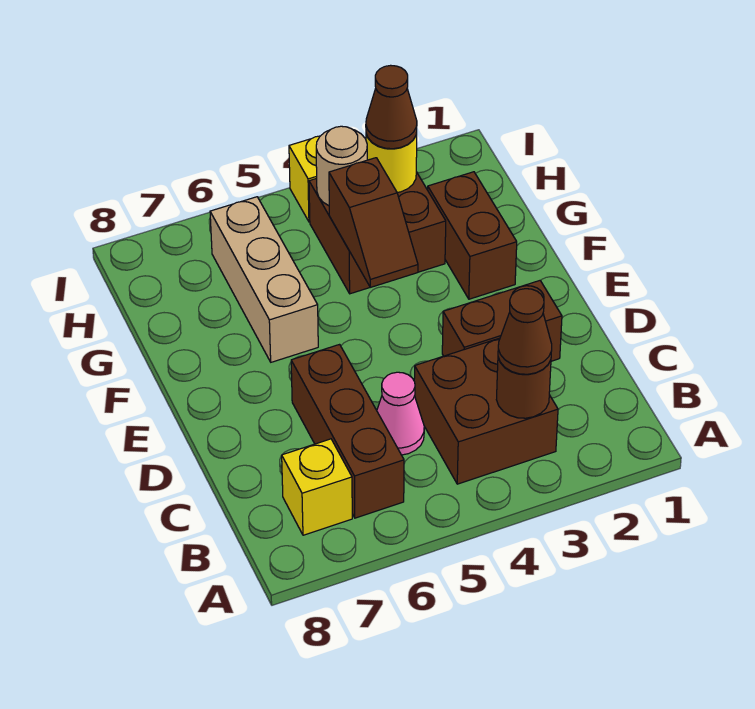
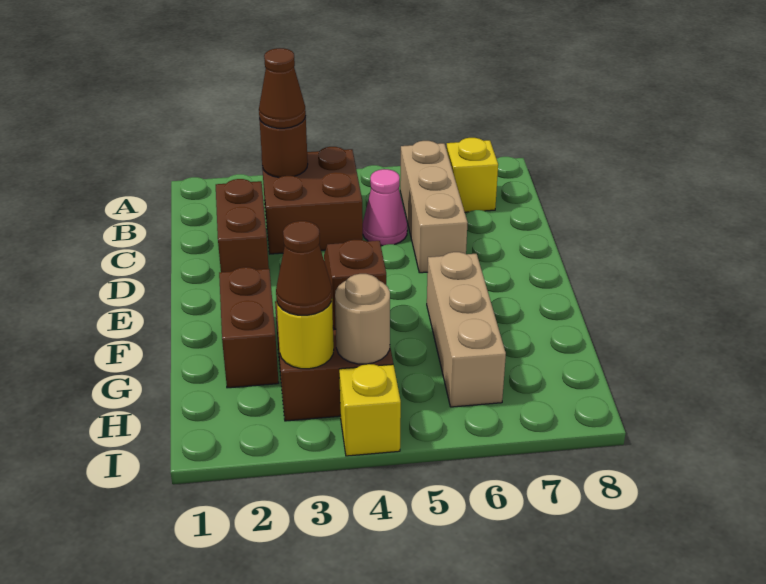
brown 1x3 brick [291,345,404,518] -> tan 1x3 brick [400,141,468,273]
brown 1x2 brick [442,281,562,361] -> brown 1x2 brick turned to [216,179,269,272]

